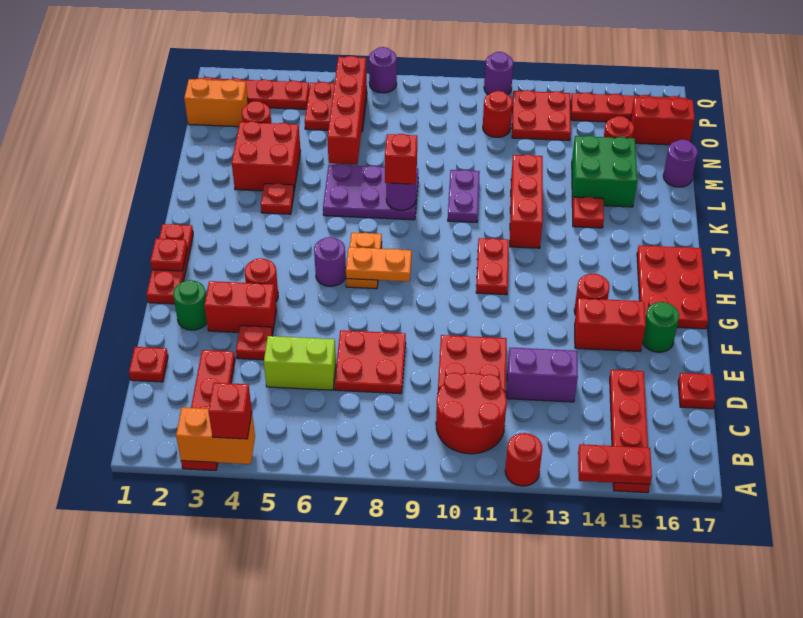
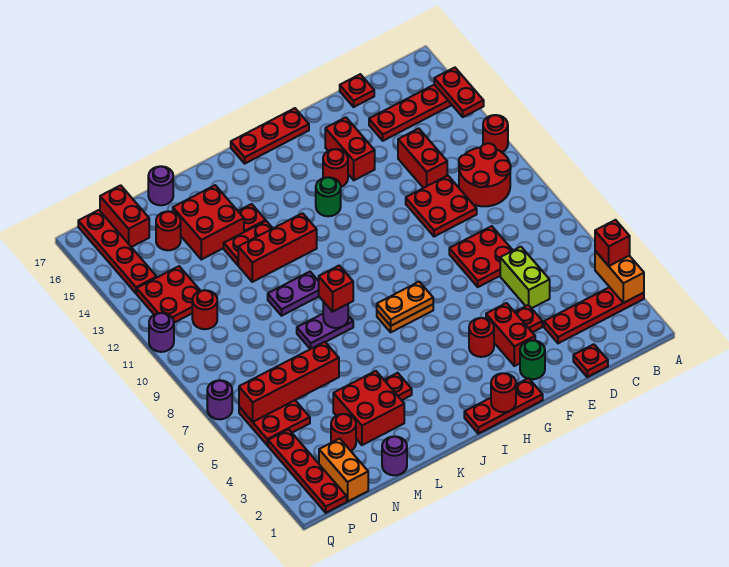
purple 1x2 brick [507,348,578,402] -> red 1x2 brick [398,128,447,188]
green 1x1 round brick [643,302,679,352] -> green 1x1 round brick moved to [316,177,341,216]
red 2x3 plate [637,245,708,329] -> red 1x3 plate [231,108,309,163]
red 1x1 plate [150,239,187,271] -> red 1x1 round brick [491,373,516,412]
purple 1x1 round brick [314,237,346,286] -> purple 1x1 round brick moved to [382,436,407,475]
orange 1x2 plate [346,247,412,281] -> orange 1x2 plate turned to [377,282,433,326]
red 1x2 plate [476,238,509,295] -> red 1x2 plate moved to [224,221,273,265]
purple 2x3 plate [323,164,418,220] -> purple 1x2 plate [297,314,353,349]
green 2x2 brick [572,136,637,207] -> red 2x2 brick [173,185,244,260]

